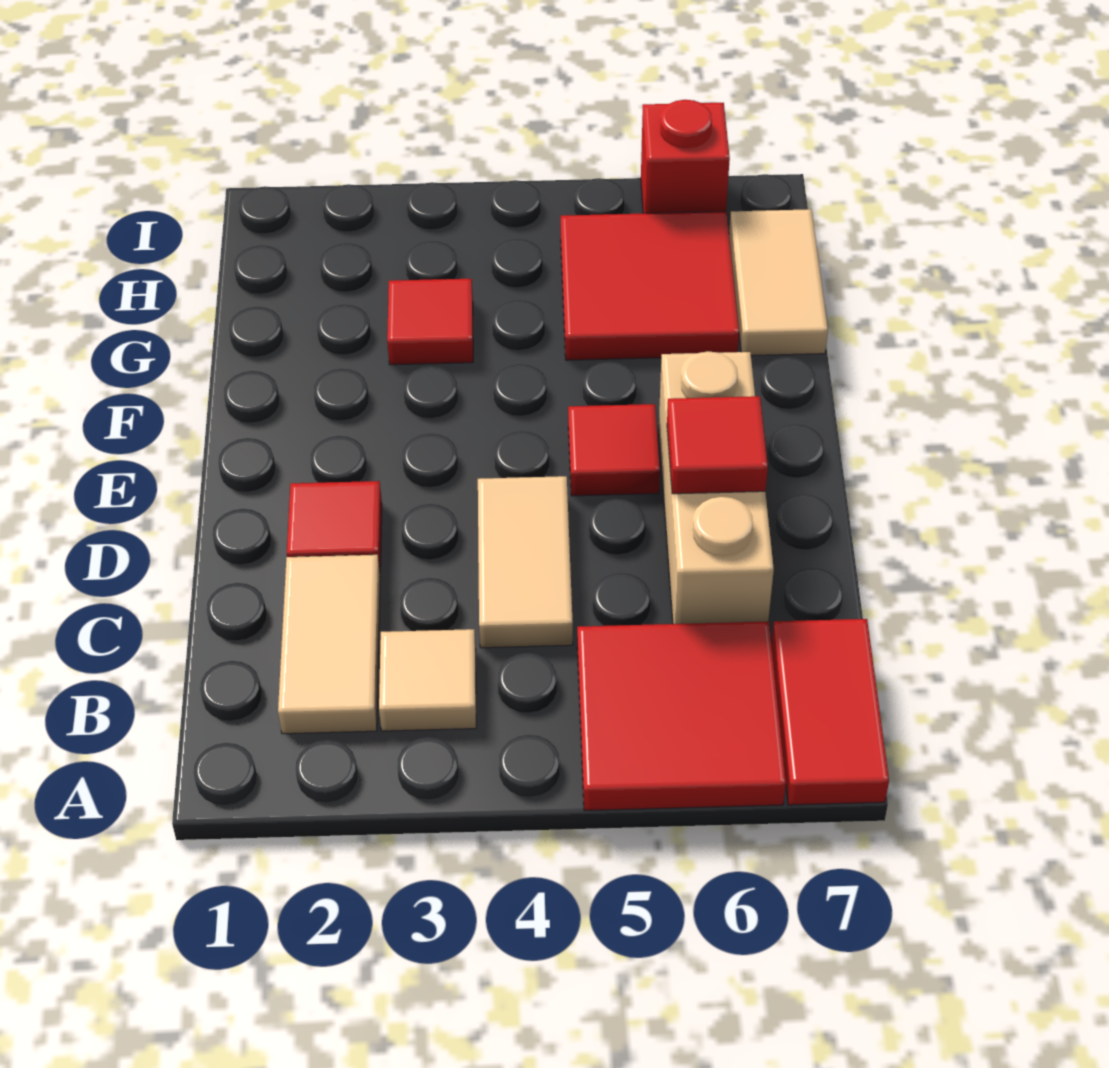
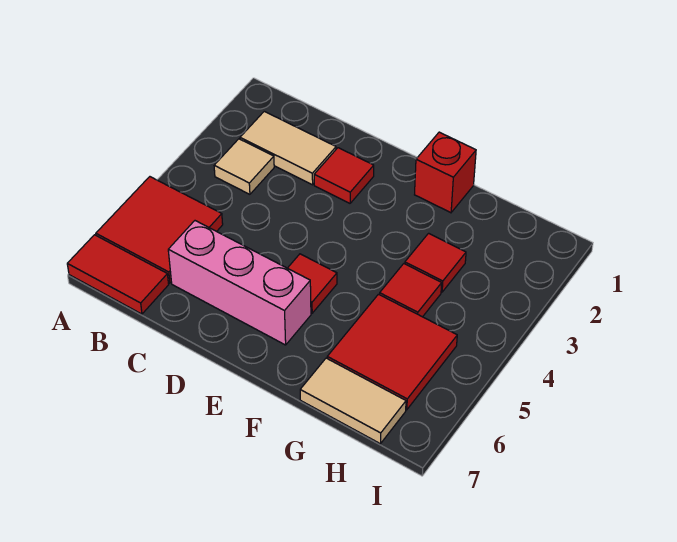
tan 1x2 tile [478,476,573,648] -> none
tan 1x3 brick [659,351,774,624] -> pink 1x3 brick [168,221,311,345]
red 1x1 tile [667,396,768,494] -> red 1x1 tile moved to [380,264,442,317]
red 1x1 brick [641,100,730,214] -> red 1x1 brick moved to [415,132,476,213]

